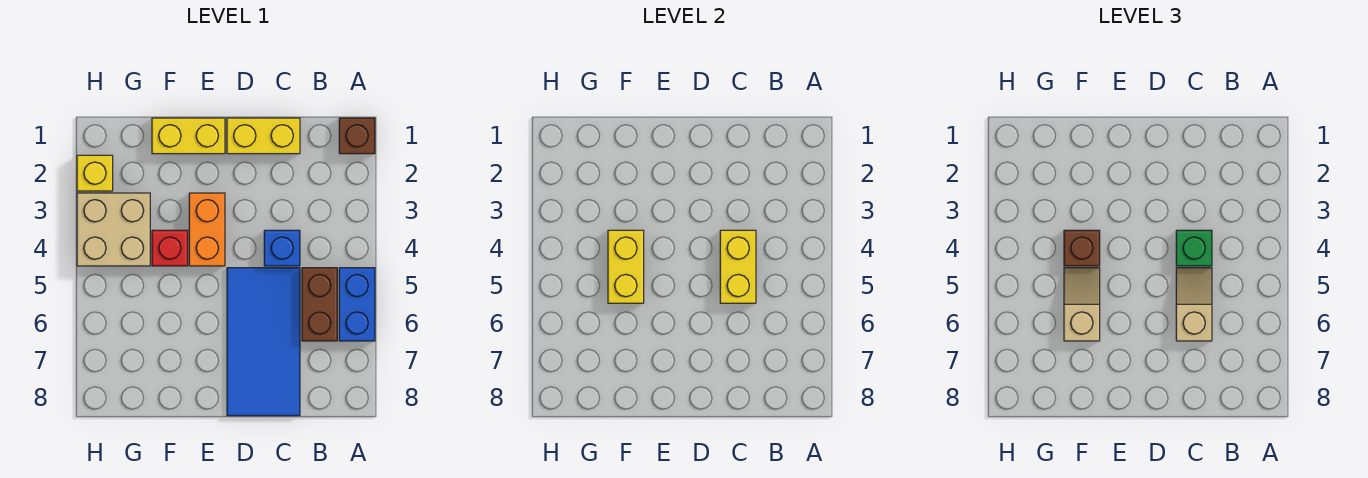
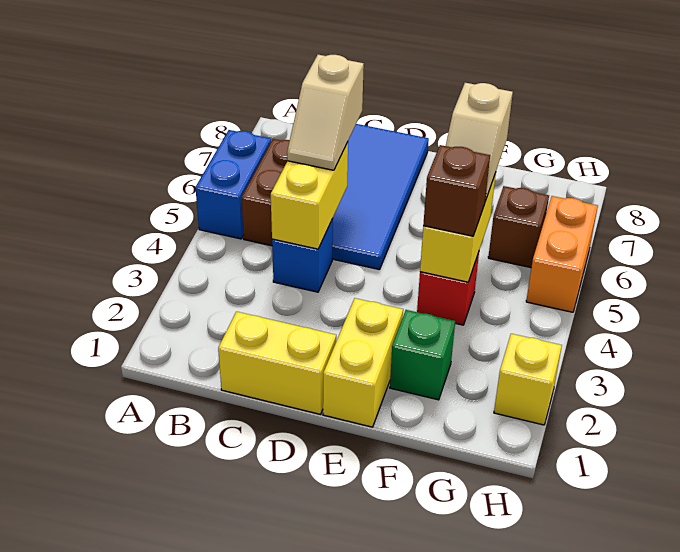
brown 1x1 brick [339,118,375,154] -> brown 1x1 brick moved to [488,186,549,268]
green 1x1 brick [1176,230,1212,266] -> green 1x1 brick moved to [390,310,455,400]
yellow 1x2 brick [152,118,225,154] -> yellow 1x2 brick turned to [323,298,403,427]
orange 1x2 brick [189,193,225,266] -> orange 1x2 brick moved to [526,196,598,312]
tan 2x2 brick [77,193,150,266] -> none

